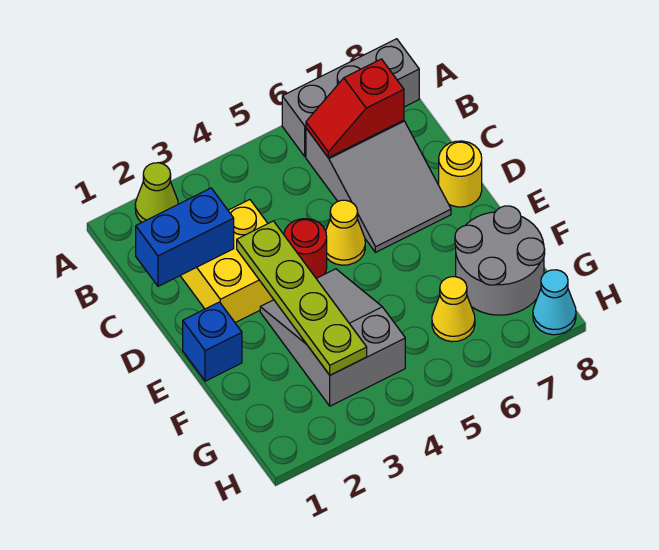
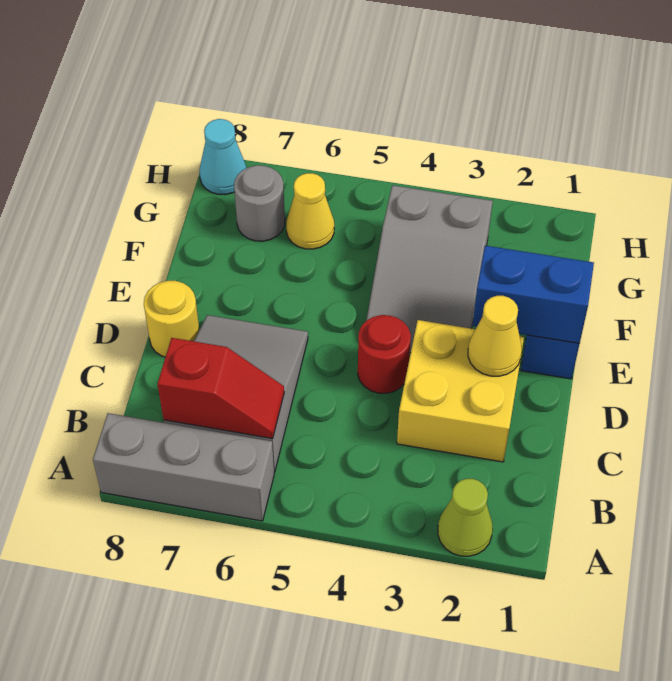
blue 1x2 brick [136,188,234,286] -> blue 1x2 brick moved to [472,246,594,343]
lime 1x4 plate [237,221,367,375] -> none
yellow 1x1 cone [326,200,365,265] -> yellow 1x1 cone moved to [468,296,522,376]
grey 2x2 round brick [455,206,545,315] -> grey 1x1 round brick [234,165,285,241]

